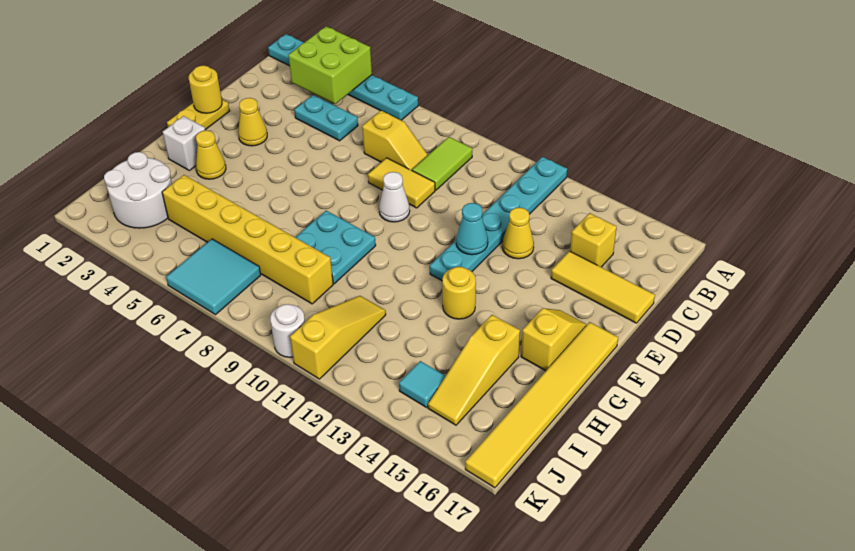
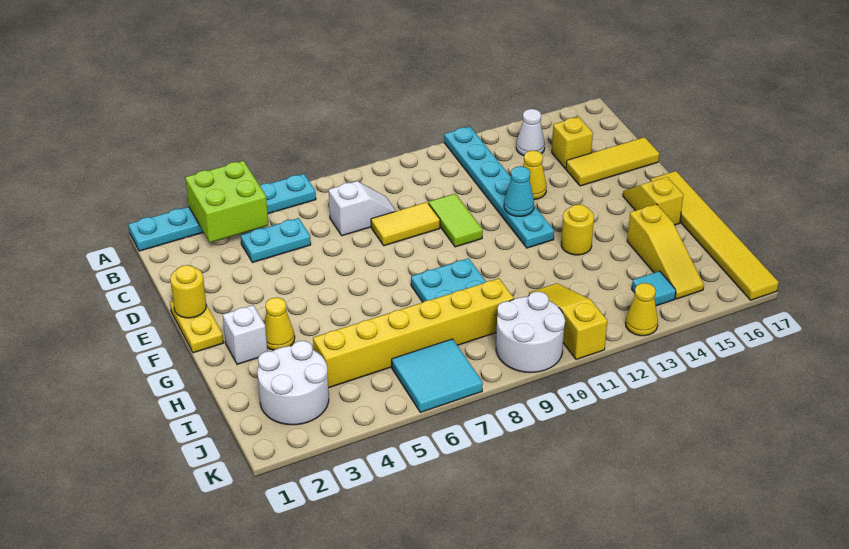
lime 1x2 tile [412,137,472,190] -> lime 1x2 tile moved to [429,194,483,247]
yellow 1x2 slope [362,111,428,170] -> white 1x2 slope [329,181,396,236]
yellow 1x1 cone [238,98,267,146] -> yellow 1x1 cone moved to [625,283,658,336]
white 1x1 cone [379,172,410,222] -> white 1x1 cone moved to [516,109,545,156]
white 1x1 round brick [270,304,305,357] -> white 2x2 round brick [496,291,565,373]

